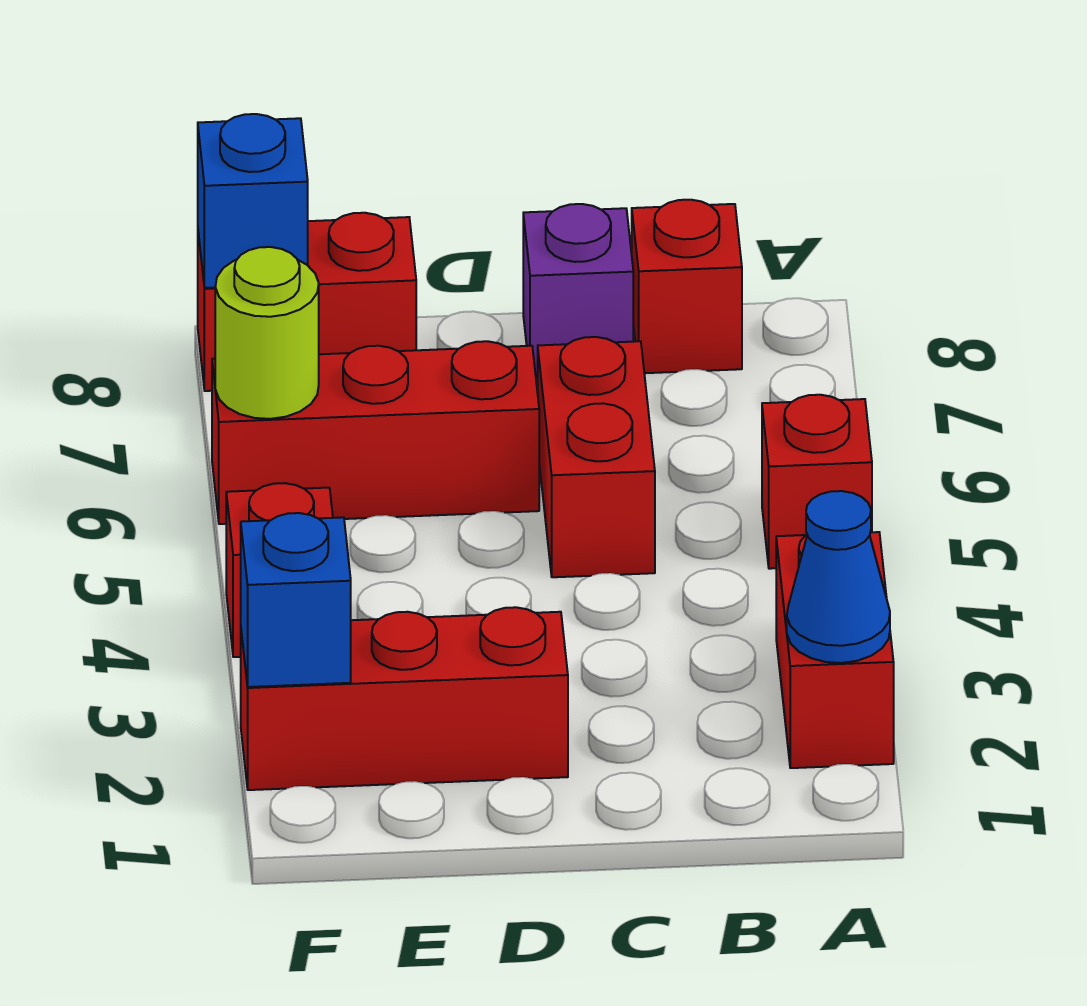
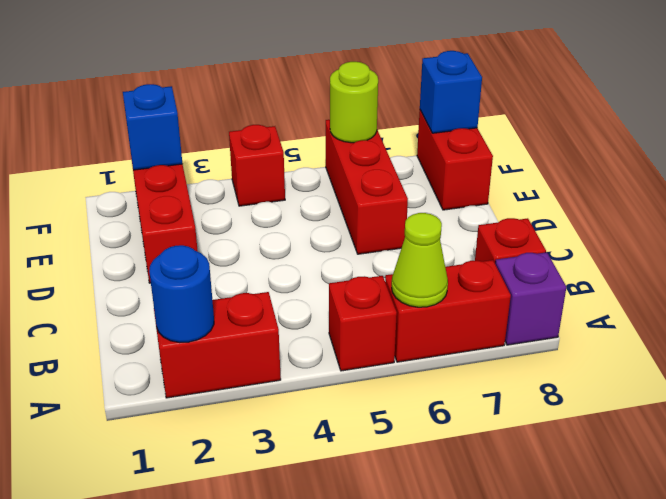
blue 1x1 cone [787,491,890,663] -> blue 1x1 round brick [149,245,214,343]
none -> lime 1x1 cone [392,213,448,307]
red 1x2 brick [538,337,655,577] -> red 1x2 brick moved to [385,260,511,362]
purple 1x1 brick [523,204,633,378] -> purple 1x1 brick moved to [495,252,566,345]

